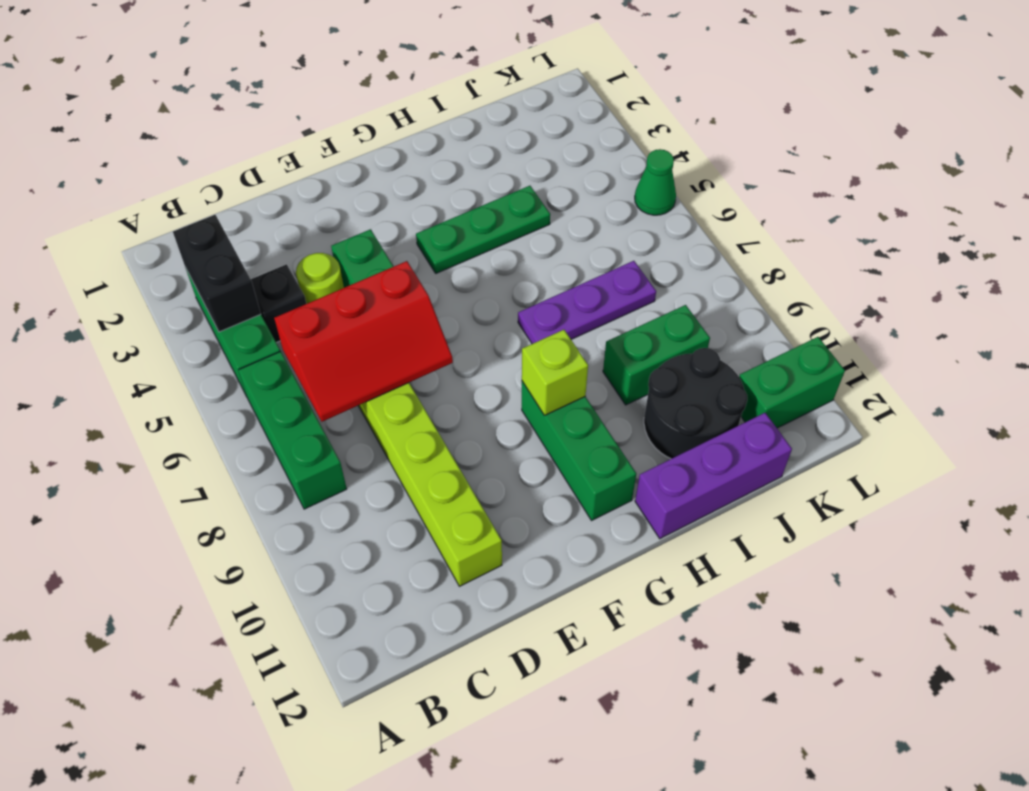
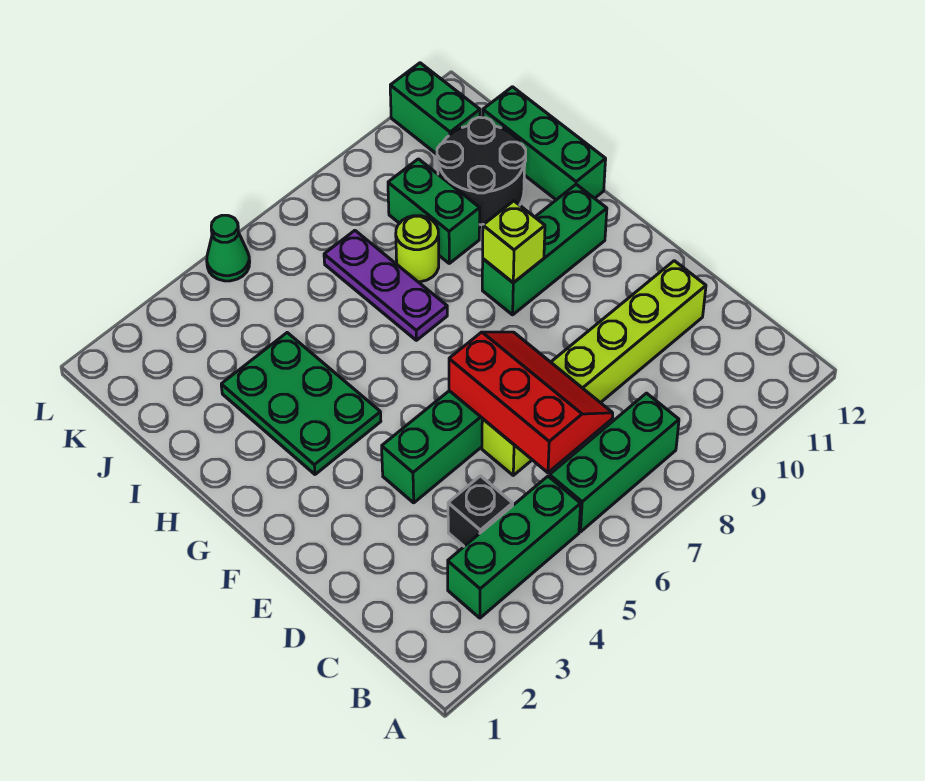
black 1x2 brick [173,215,261,332] -> none
lime 1x1 round brick [296,253,344,304] -> lime 1x1 round brick moved to [396,216,439,282]
green 1x3 plate [416,186,550,273] -> green 2x3 plate [221,333,381,474]
purple 1x3 brick [635,413,792,539] -> green 1x3 brick [483,87,606,200]

